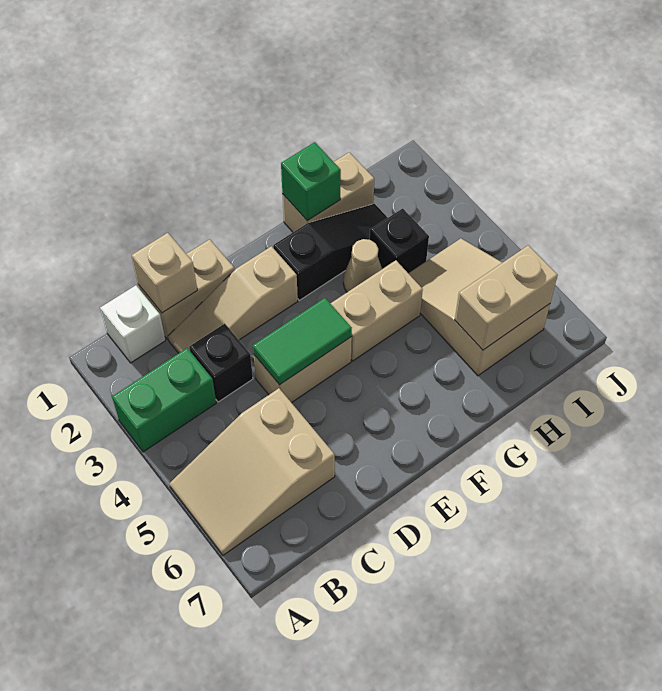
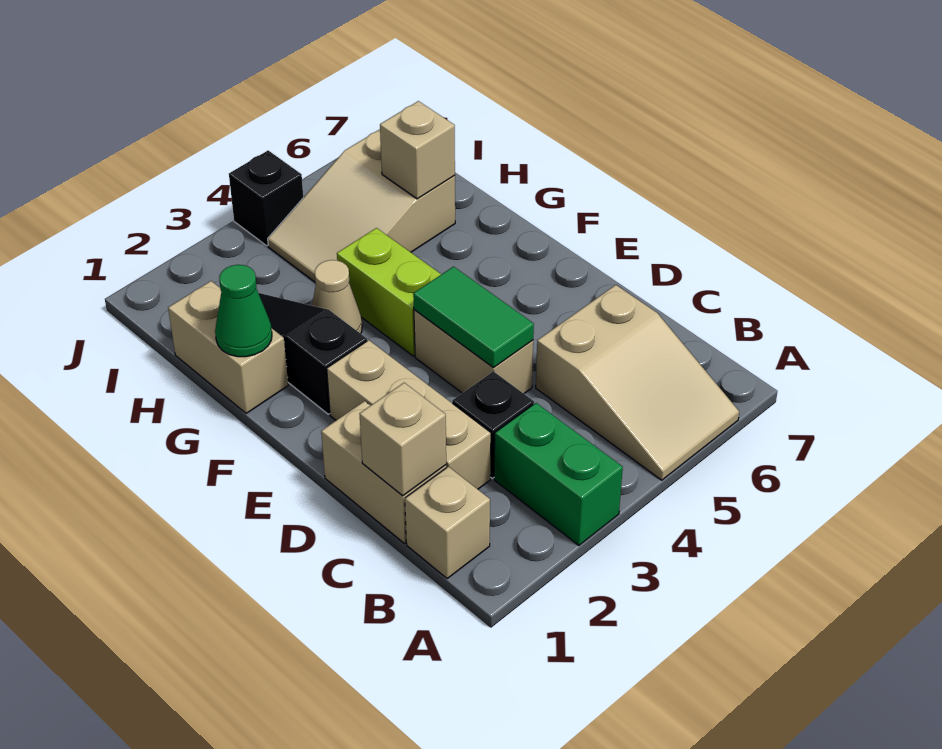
white 1x1 brick [100,285,165,363] -> tan 1x1 brick [405,467,490,579]
tan 1x3 slope [168,246,298,353] -> tan 1x3 brick [327,340,491,489]
tan 1x2 brick [330,260,423,361] -> lime 1x2 brick [337,228,441,356]
green 1x1 brick [281,142,341,221] -> green 1x1 cone [215,265,272,357]
black 1x1 brick [370,208,429,273] -> black 1x1 brick moved to [229,150,303,246]
tan 1x2 brick [455,245,558,350] -> tan 1x1 brick [380,101,455,199]

